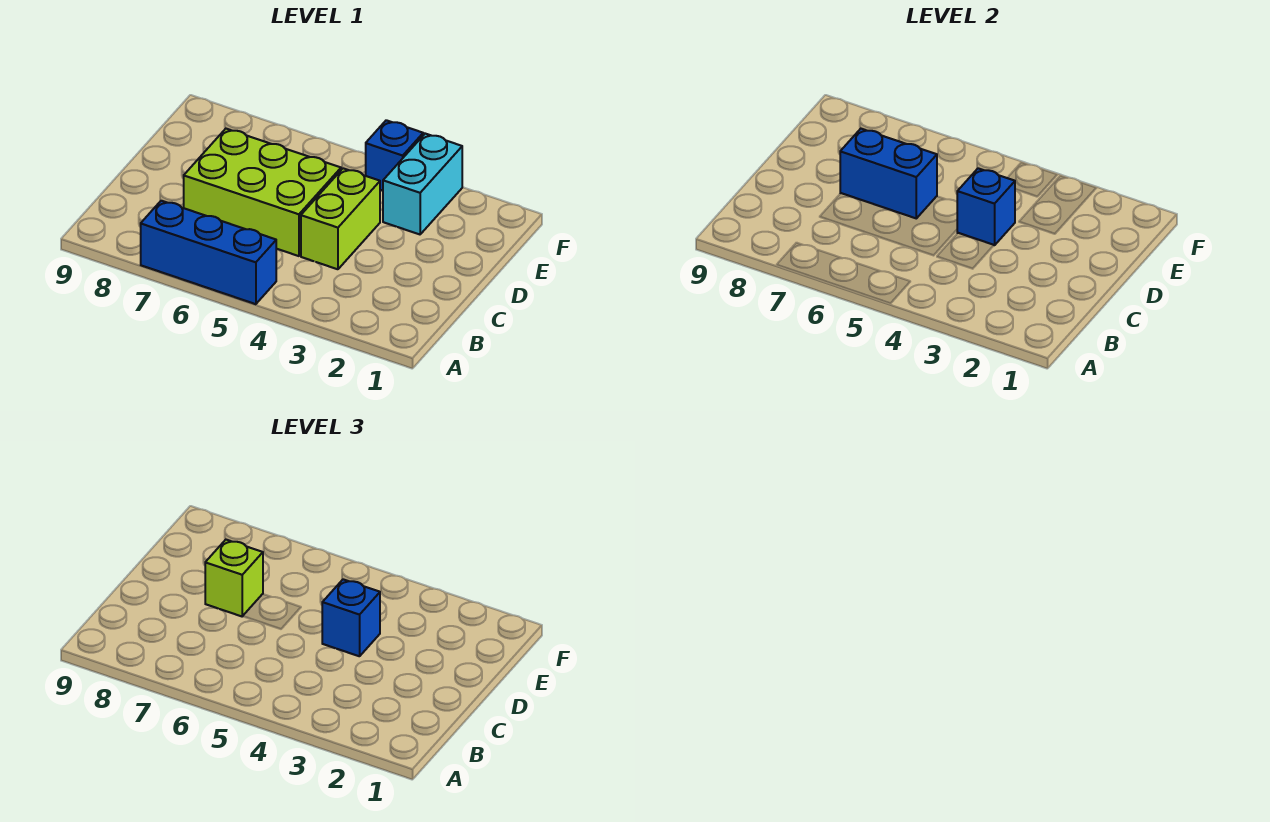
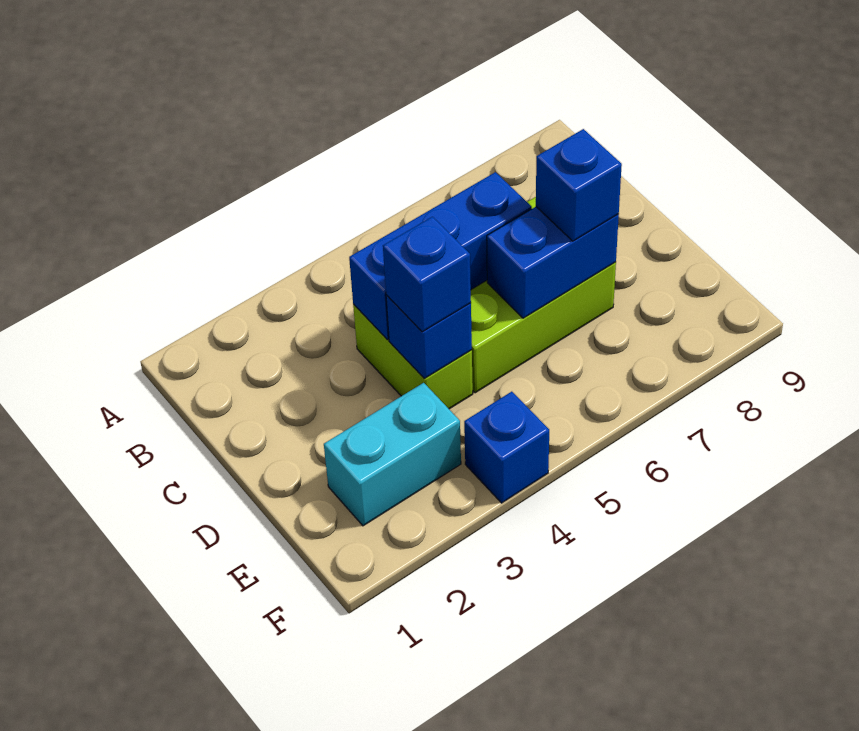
blue 1x3 brick [141,201,276,304] -> blue 1x3 brick moved to [349,172,532,340]
lime 1x1 brick [205,540,263,616] -> blue 1x1 brick [536,129,622,241]
cyan 1x2 brick [383,134,462,234] -> cyan 1x2 brick turned to [324,383,461,526]

